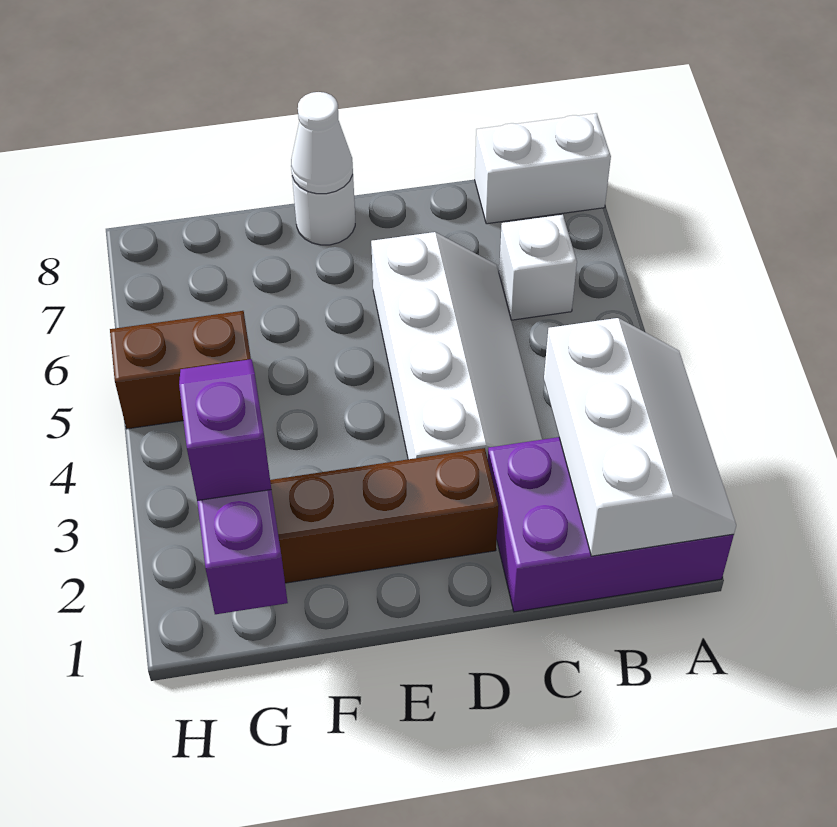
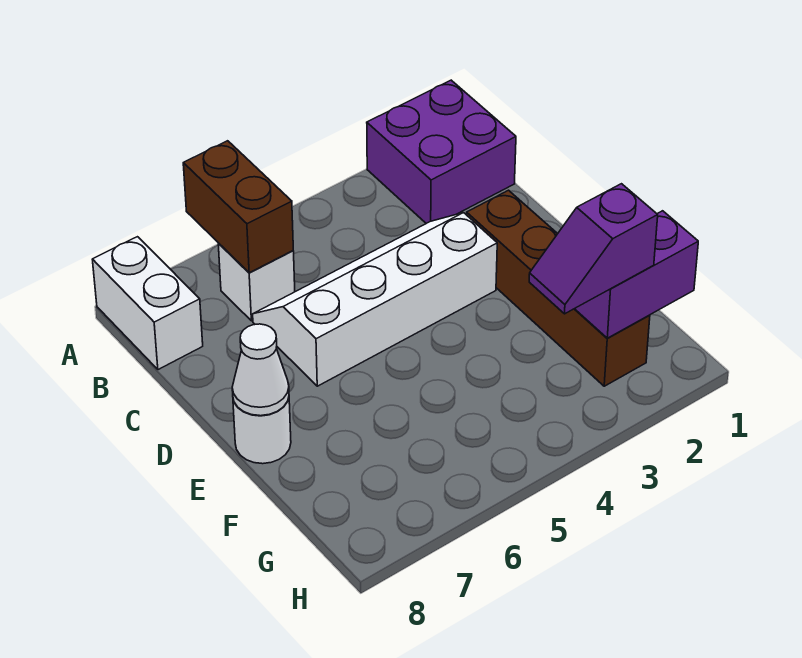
purple 2x3 brick [488,437,734,612] -> purple 2x2 brick [367,80,516,223]
white 2x3 slope [544,318,736,556] -> none
brown 1x2 brick [110,311,251,429] -> brown 1x2 brick moved to [183,141,293,273]

